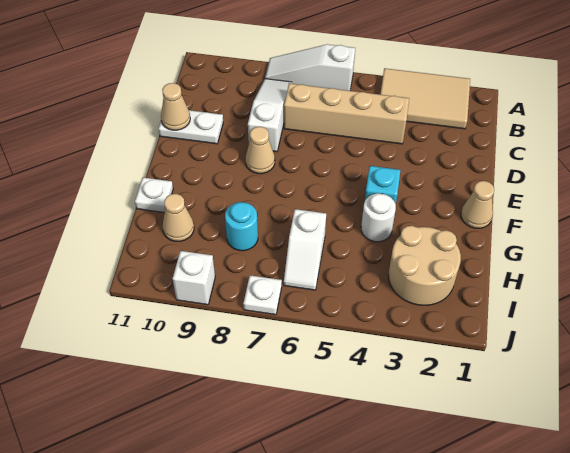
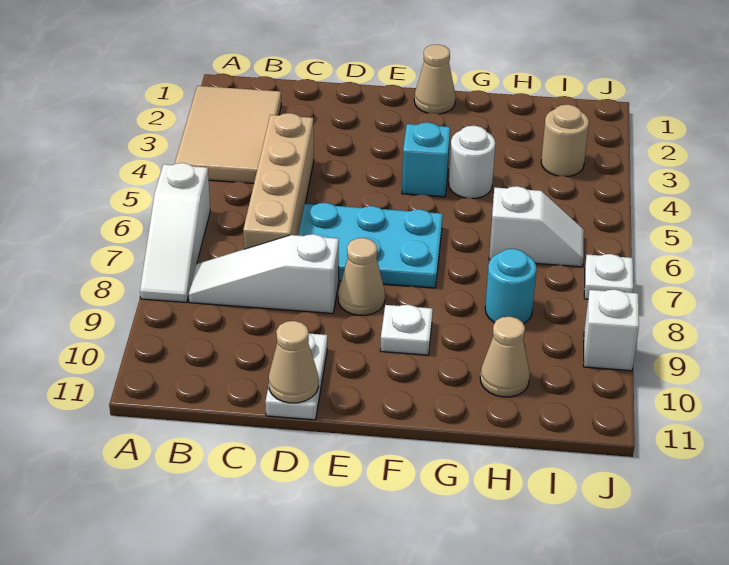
none -> cyan 2x3 plate [298,203,443,288]
white 1x1 plate [135,177,173,213] -> white 1x1 plate moved to [380,305,433,355]
tan 2x2 round brick [388,226,461,305] -> tan 1x1 round brick [541,105,589,176]

